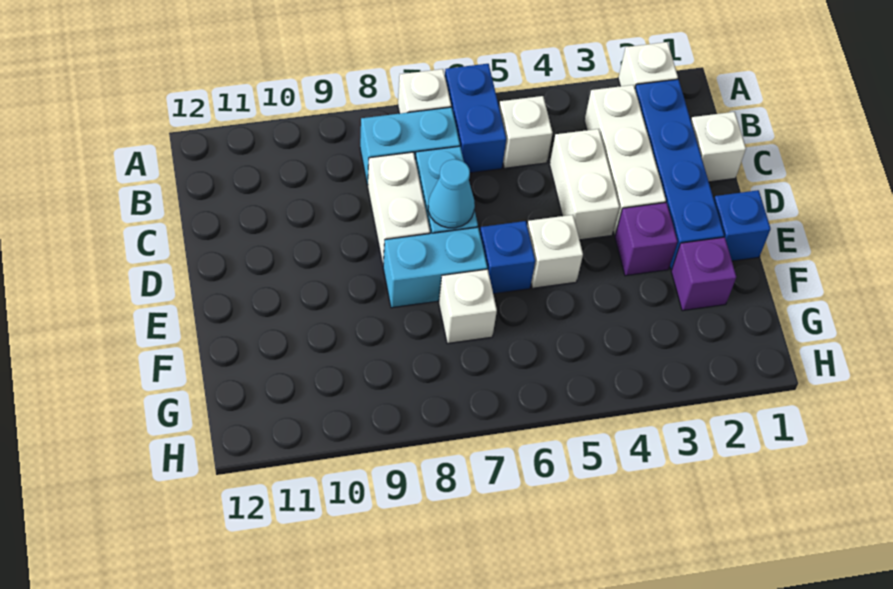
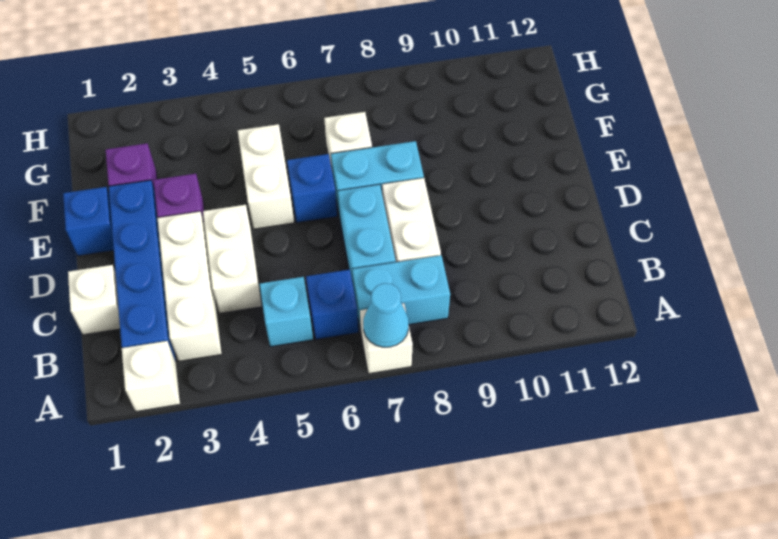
blue 1x2 brick [445,64,506,173] -> blue 1x1 brick [306,270,358,339]
white 1x1 brick [499,96,553,168] -> cyan 1x1 brick [260,277,313,347]
cyan 1x1 cone [428,159,475,228] -> cyan 1x1 cone moved to [363,283,409,347]
white 1x1 brick [527,215,583,288] -> white 1x2 brick [238,124,294,229]

